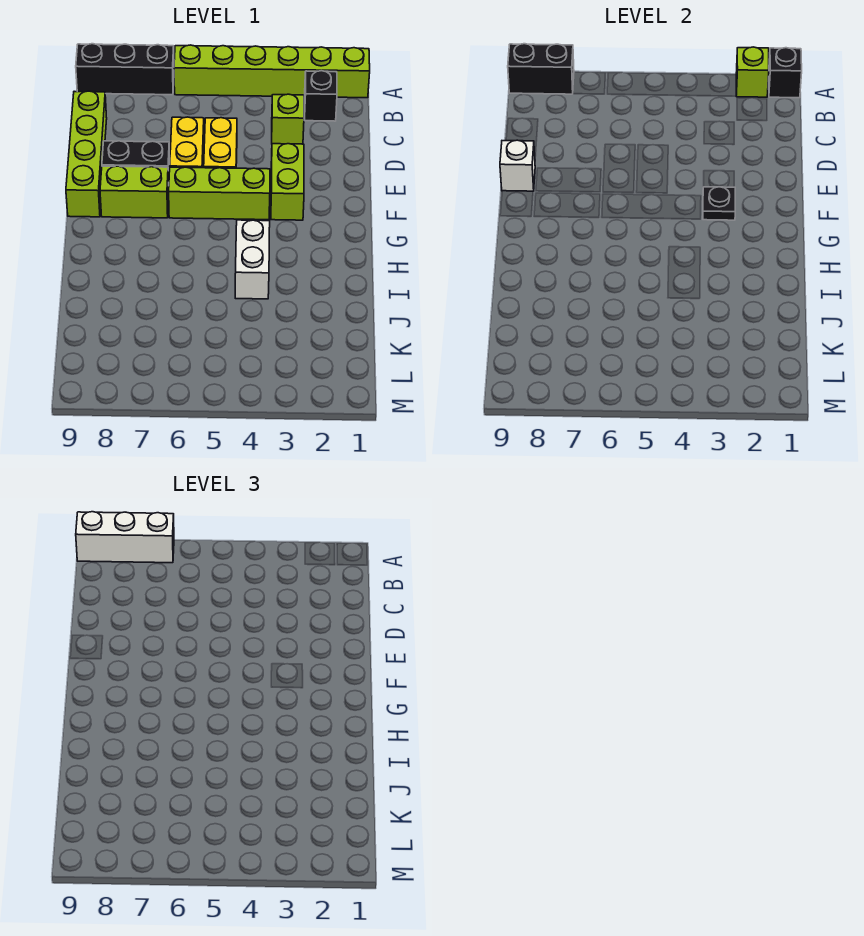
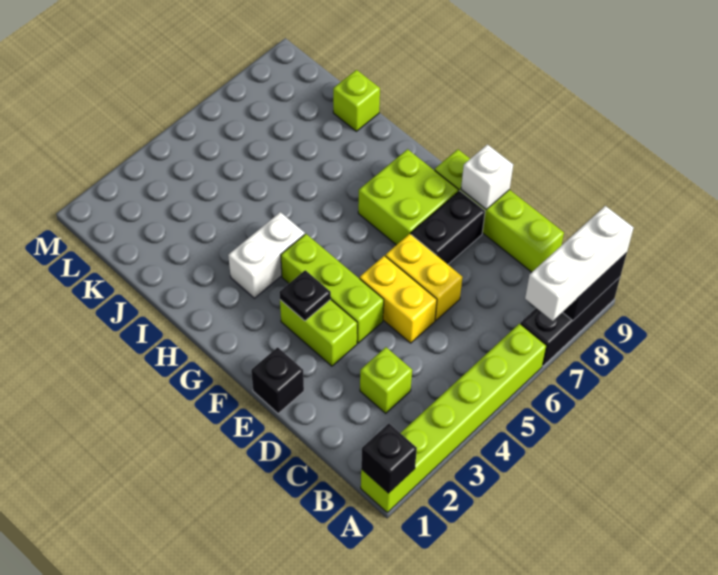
lime 1x1 brick [736,47,769,97] -> lime 1x1 brick moved to [333,70,380,131]
black 1x1 brick [304,71,337,121] -> black 1x1 brick moved to [251,347,304,414]
lime 1x3 brick [169,167,270,220] -> lime 1x3 brick turned to [281,234,384,343]
lime 1x2 brick [100,166,169,218] -> lime 2x2 brick [358,149,458,245]
white 1x2 brick [235,220,270,299] -> white 1x2 brick turned to [228,212,305,298]

